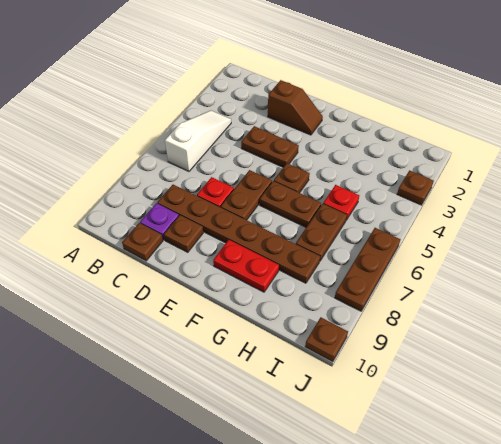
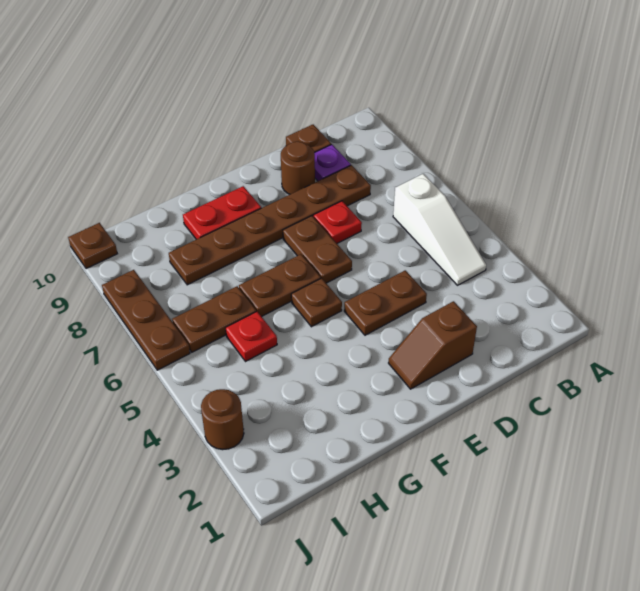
brown 1x1 plate [164,215,203,252] -> brown 1x1 round brick [281,141,315,194]
brown 1x2 plate [296,204,347,261] -> brown 1x2 plate turned to [172,286,256,352]
brown 1x1 plate [397,171,434,205] -> brown 1x1 round brick [201,389,244,450]

